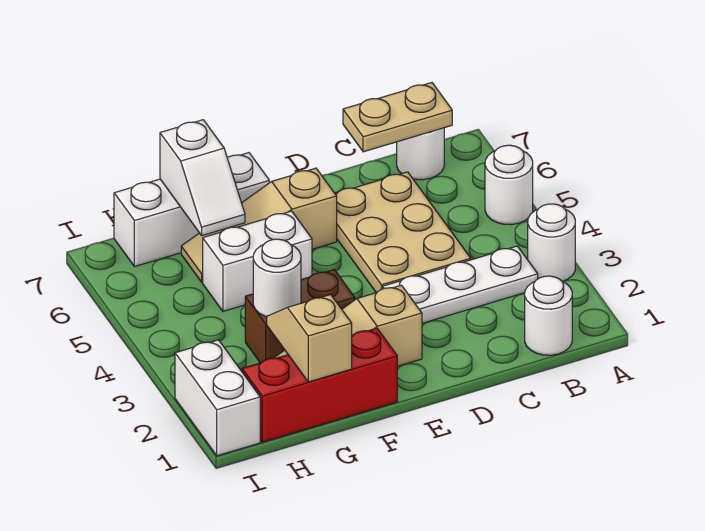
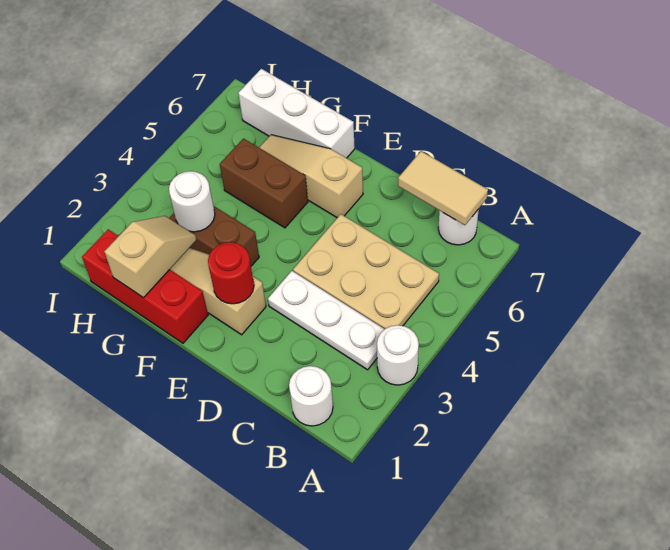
white 1x1 round brick [485,145,533,225] -> none
tan 1x2 plate [343,83,452,152] -> tan 1x2 tile [398,151,488,225]
tan 2x3 plate [335,172,471,293] -> tan 2x3 plate turned to [293,214,439,329]
none -> red 1x1 round brick [208,242,254,304]
white 1x2 brick [203,211,312,311] -> brown 1x2 brick [220,139,308,228]
white 1x2 slope [160,120,245,236] -> none
white 1x2 brick [175,340,260,456] -> none

